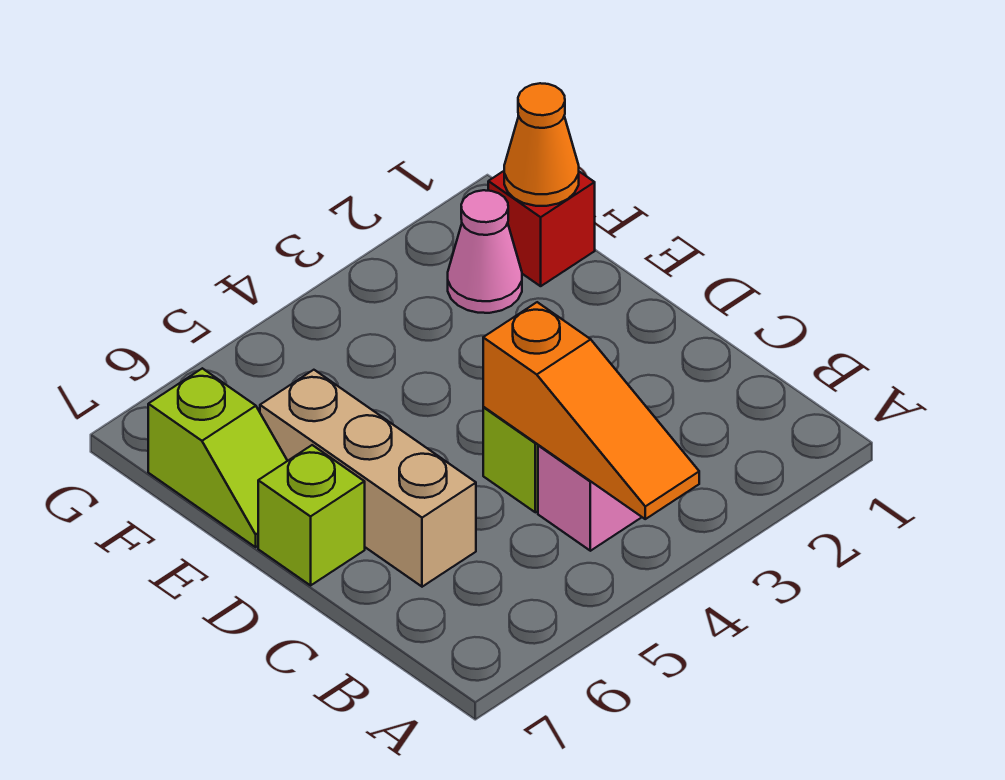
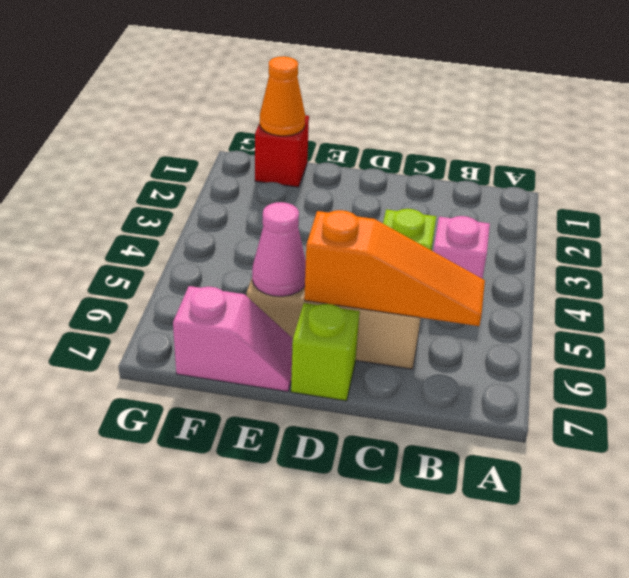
orange 1x3 slope [483,302,699,519] -> orange 1x3 slope moved to [304,210,485,326]
lime 1x2 slope [148,368,287,547] -> pink 1x2 slope [173,286,293,392]
pink 1x1 cone [448,190,522,313] -> pink 1x1 cone moved to [252,202,306,296]

